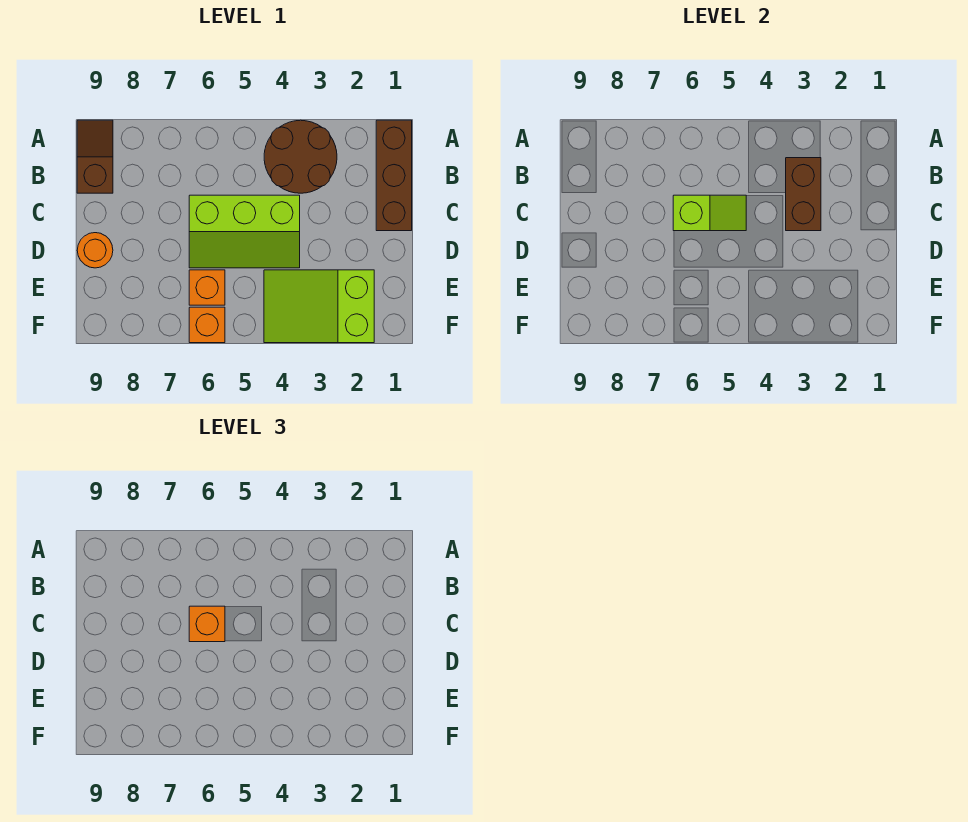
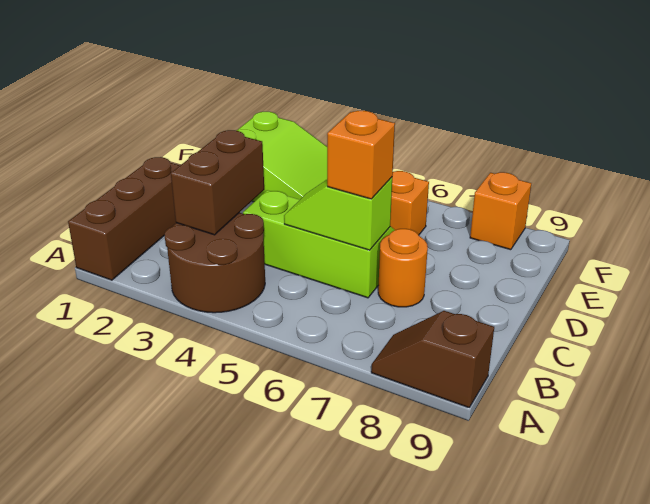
brown 1x2 slope [77,120,113,193] -> brown 1x2 slope turned to [371,311,494,408]
orange 1x1 round brick [77,233,113,268] -> orange 1x1 round brick moved to [378,229,428,307]
orange 1x1 brick [189,307,225,343] -> orange 1x1 brick moved to [470,172,531,250]

